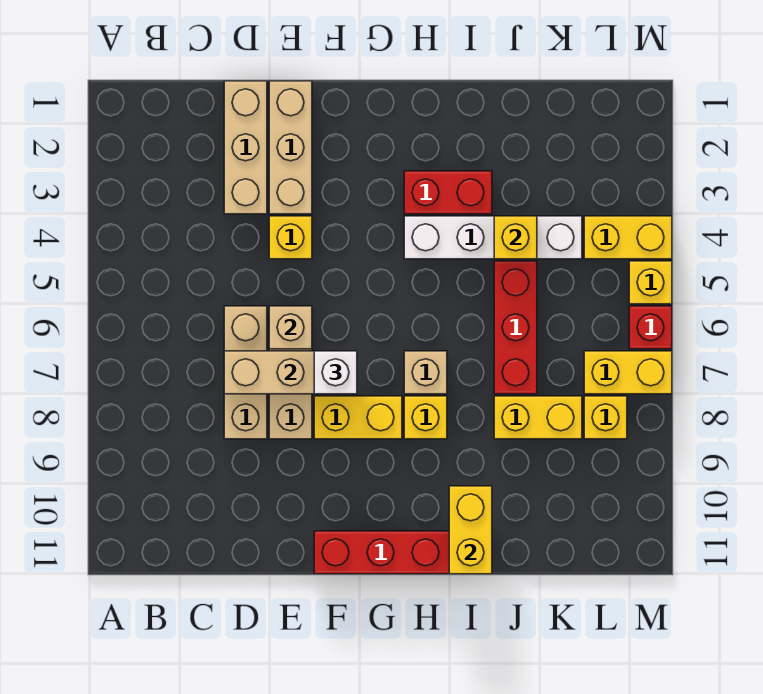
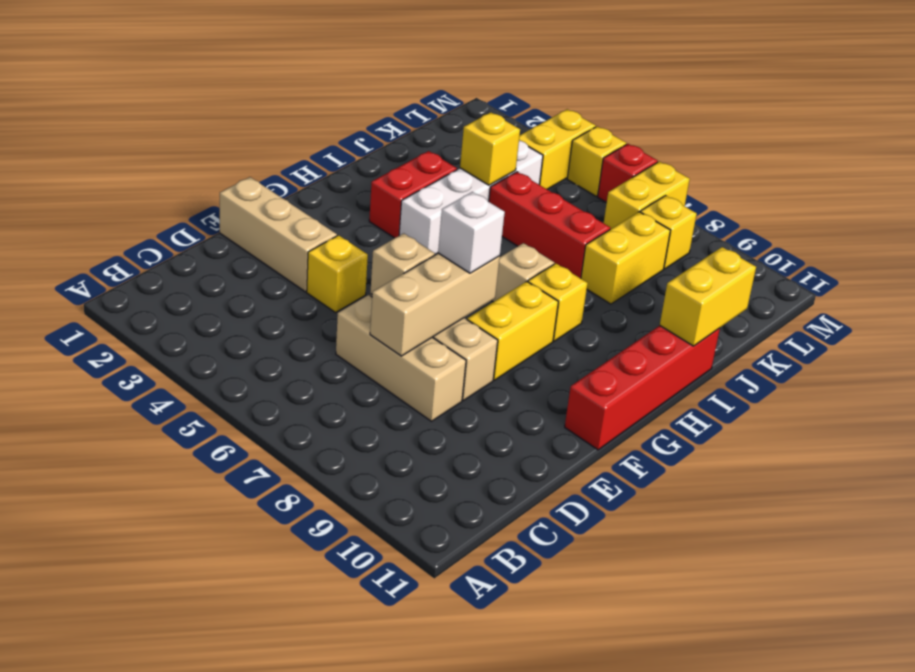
tan 1x3 brick [224,81,267,214] -> none
yellow 1x2 brick [449,486,492,574] -> yellow 1x2 brick turned to [660,247,756,346]

